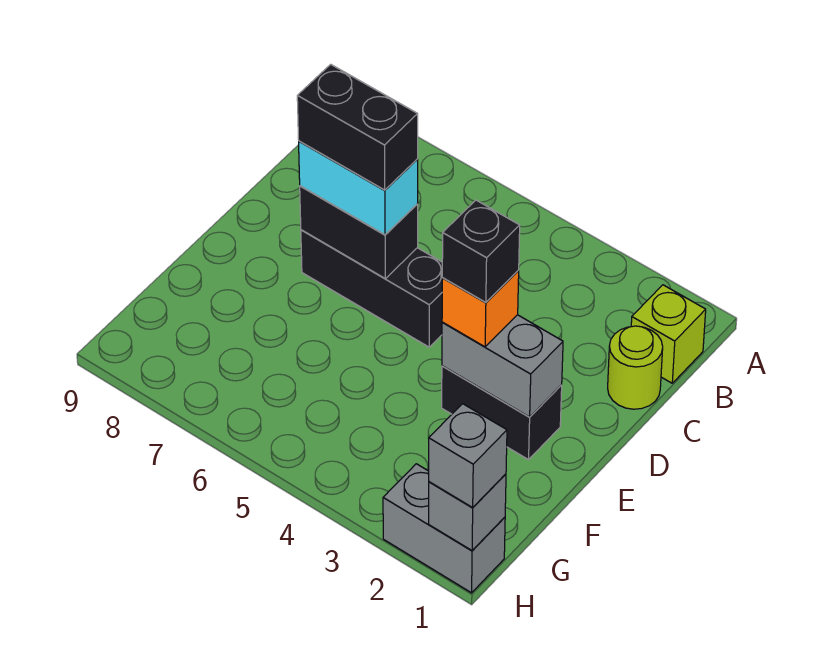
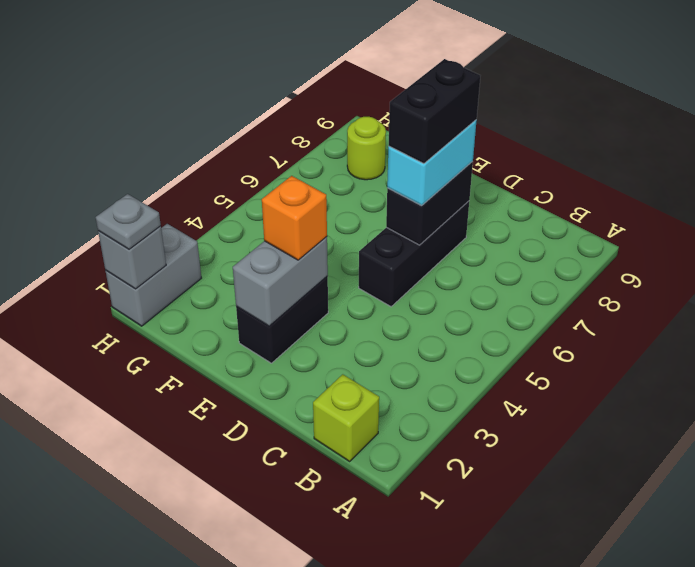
lime 1x1 round brick [608,326,663,409] -> lime 1x1 round brick moved to [347,117,386,180]
black 1x1 brick [442,200,520,302] -> none
grey 1x1 brick [429,404,507,507] -> grey 1x1 plate [96,194,161,249]

